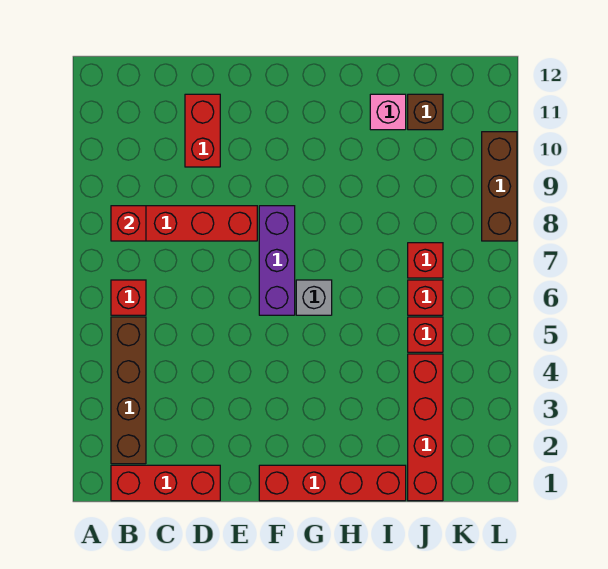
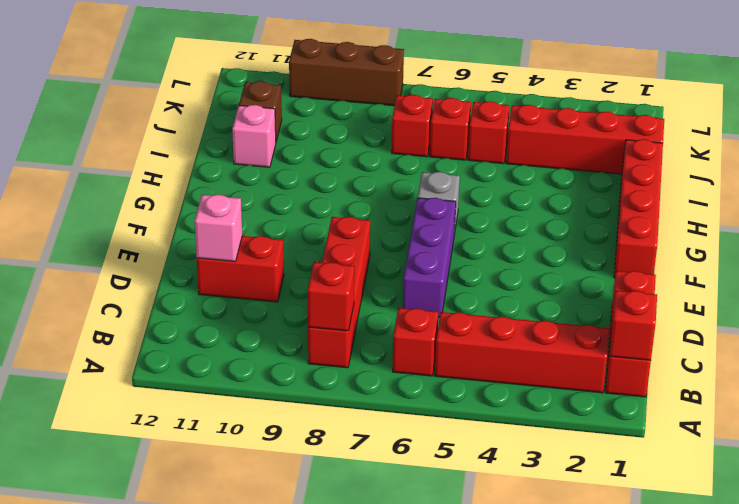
none -> red 1x1 brick [609,291,657,360]
brown 1x4 brick [111,317,146,464] -> red 1x4 brick [435,312,609,393]
none -> pink 1x1 brick [195,195,242,261]
purple 1x3 brick [259,206,295,315] -> purple 1x3 brick turned to [403,198,456,318]

